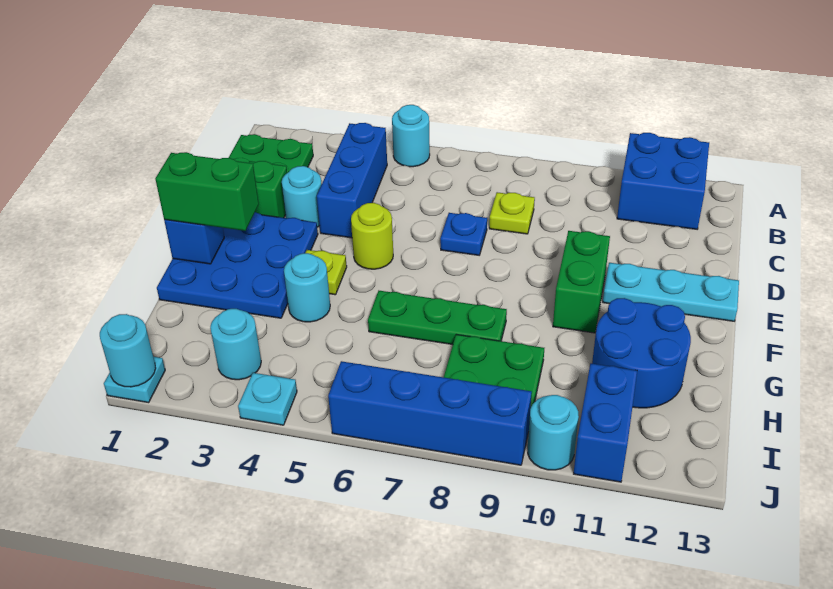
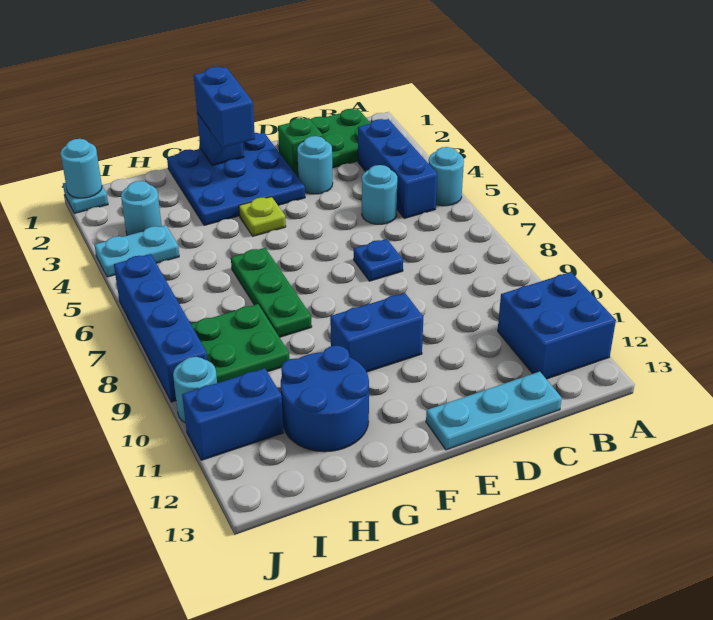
blue 1x3 brick [317,123,387,238] -> blue 1x3 brick turned to [358,119,437,218]
lime 1x1 plate [489,192,535,234] -> none
lime 1x1 round brick [351,203,393,269] -> none
green 1x2 brick [553,231,610,333] -> blue 1x2 brick [330,293,423,372]
cyan 1x3 plate [603,263,739,321] -> cyan 1x3 plate turned to [426,372,562,450]
green 1x2 brick [155,152,259,231] -> blue 1x2 brick [194,67,255,148]
cyan 1x1 round brick [284,253,330,322] -> cyan 1x1 round brick moved to [362,165,397,224]
cyan 1x1 plate [238,373,297,425] -> cyan 1x2 plate [95,225,179,277]

